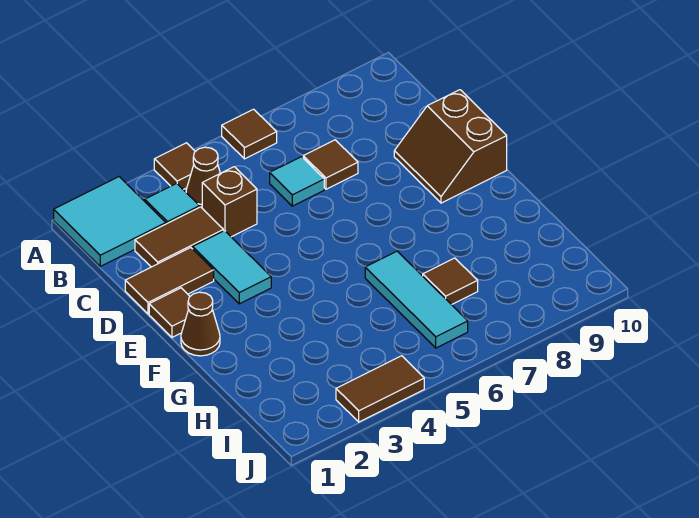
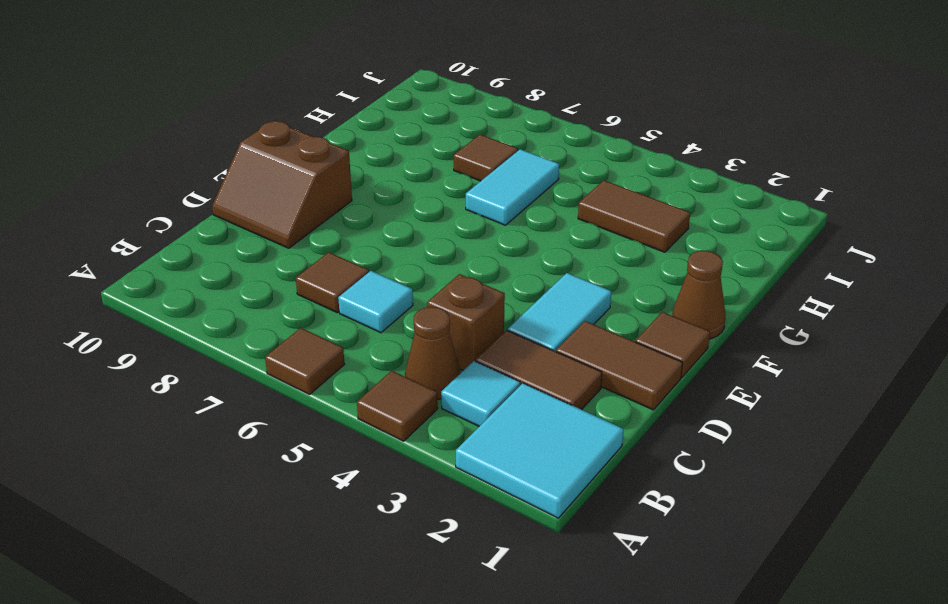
brown 2x2 slope [394,90,507,203] -> brown 2x2 slope turned to [212,121,352,248]
cyan 1x3 tile [365,251,468,348] -> cyan 1x2 tile [466,149,559,225]
brown 1x2 tile [336,356,424,422] -> brown 1x2 tile moved to [578,180,690,252]

